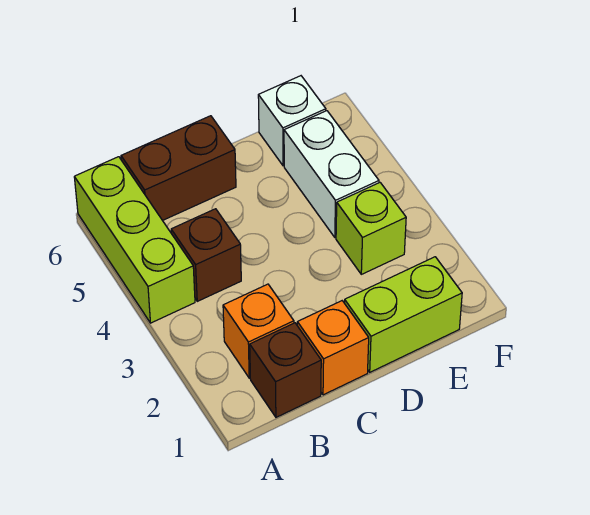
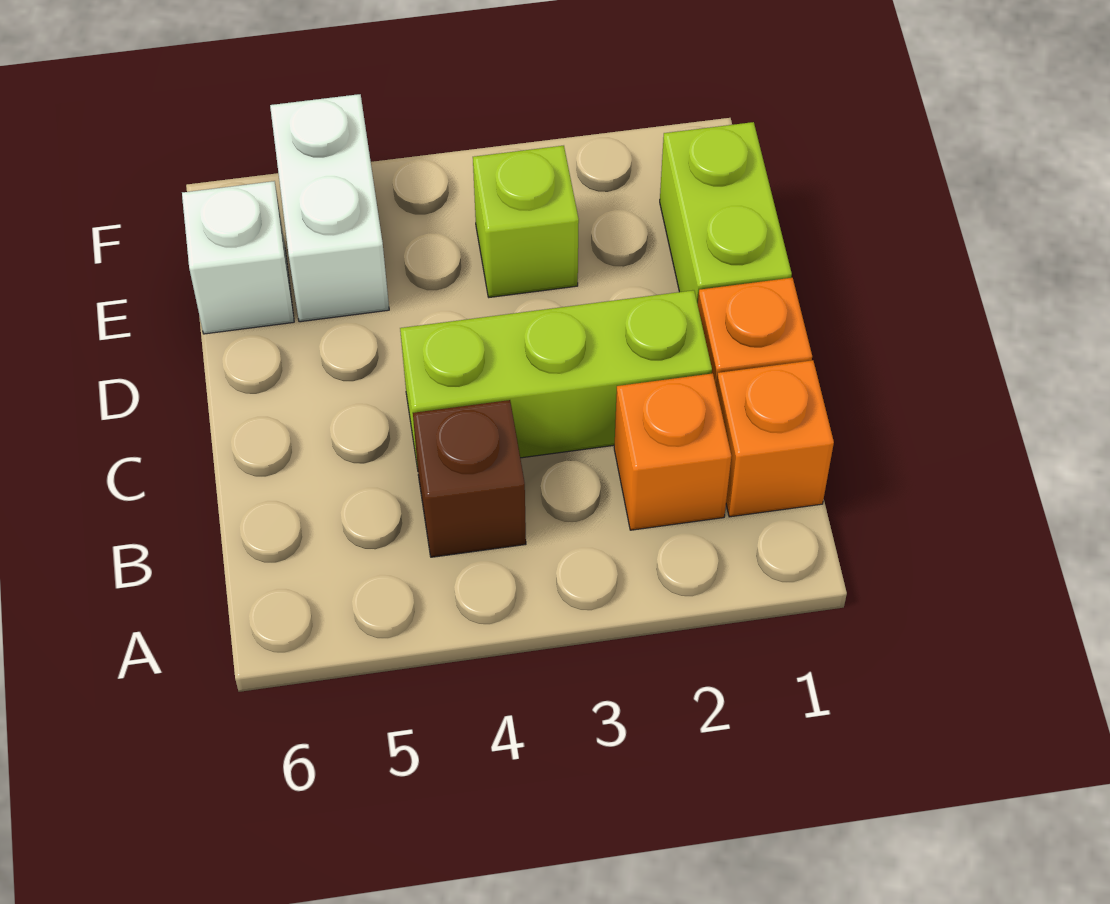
lime 1x3 brick [74,157,195,323] -> lime 1x3 brick moved to [400,290,712,469]
brown 1x1 brick [250,323,321,417] -> orange 1x1 brick [716,360,834,517]
brown 1x2 brick [121,116,236,220] -> none
white 1x2 brick [284,111,379,237] -> white 1x2 brick turned to [270,94,389,322]

